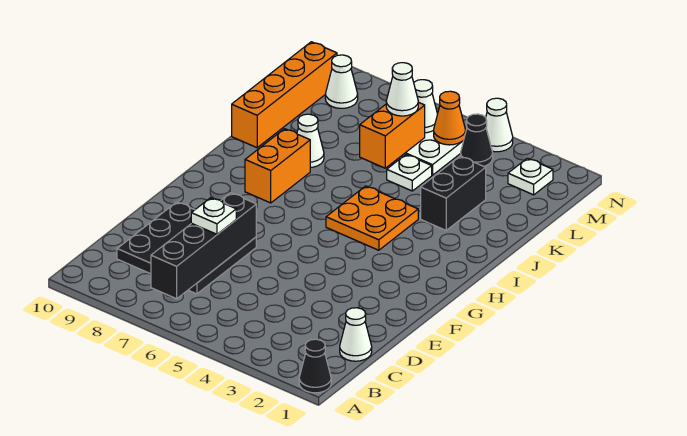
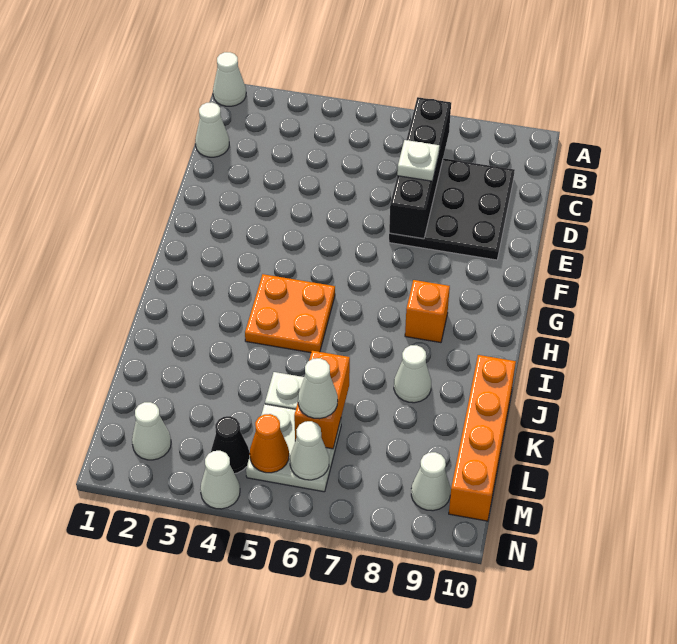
black 1x1 cone [299,339,331,393] -> white 1x1 cone [213,52,246,106]
orange 1x2 brick [245,129,310,203] -> orange 1x1 brick [405,280,450,343]
black 1x2 brick [421,156,486,230] -> none
white 1x1 plate [508,158,553,195] -> white 1x1 cone [132,402,171,460]

